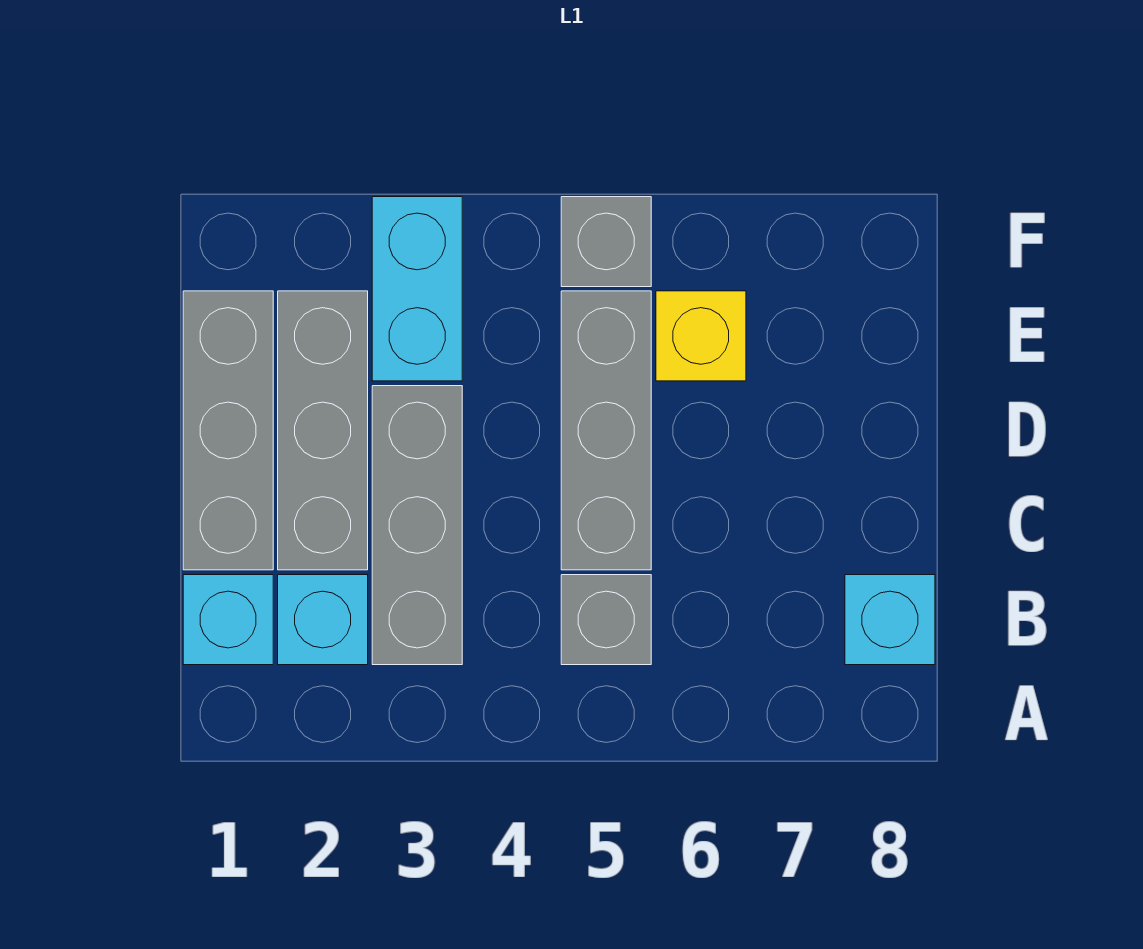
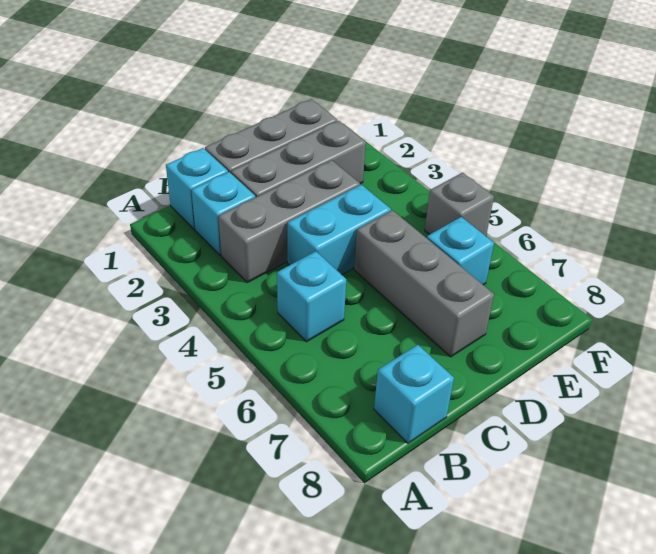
grey 1x1 brick [561,575,651,665] -> cyan 1x1 brick [277,251,346,342]
grey 1x3 brick [561,291,651,570] -> grey 1x3 brick turned to [354,210,494,357]
cyan 1x2 brick [372,197,462,381] -> cyan 1x2 brick moved to [287,185,391,275]
yellow 1x1 brick [656,291,746,381] -> cyan 1x1 brick [427,217,494,285]

